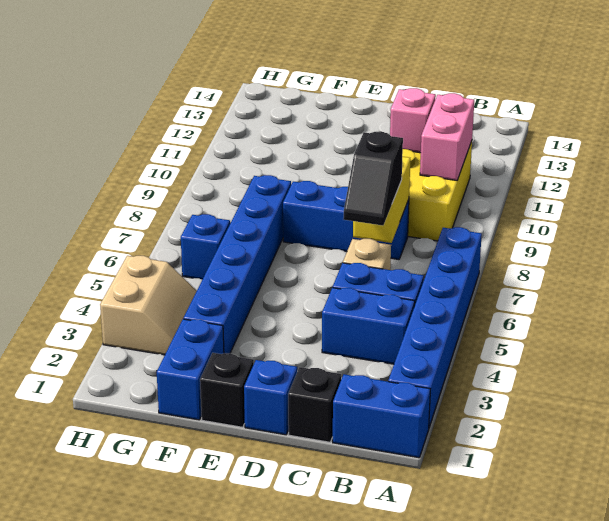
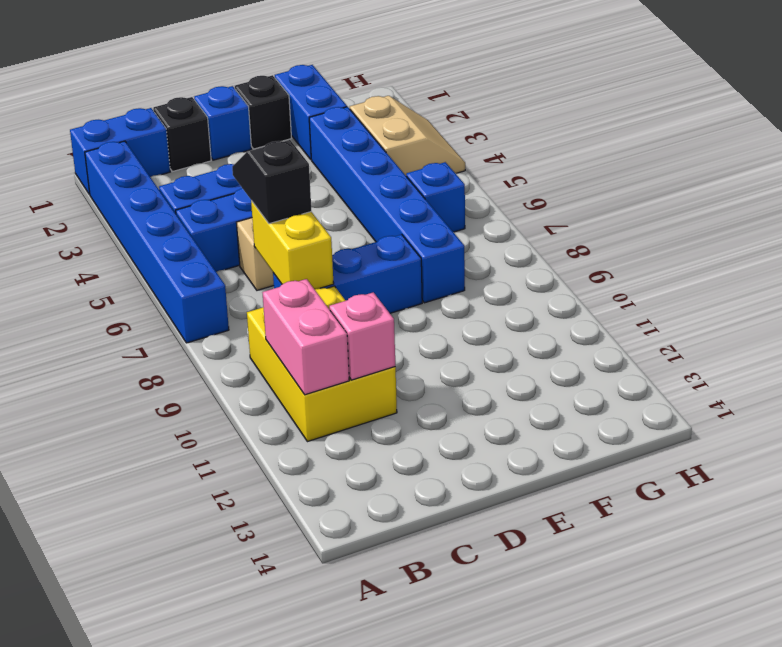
tan 2x2 slope [100,256,197,355] -> tan 2x2 slope turned to [350,96,465,175]

